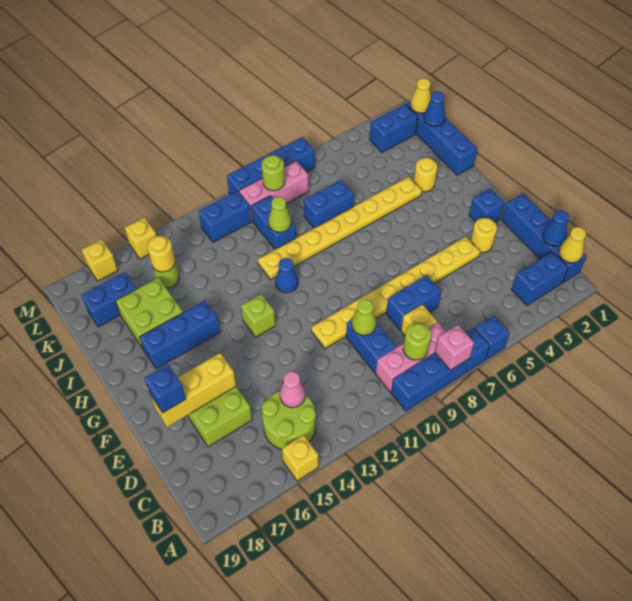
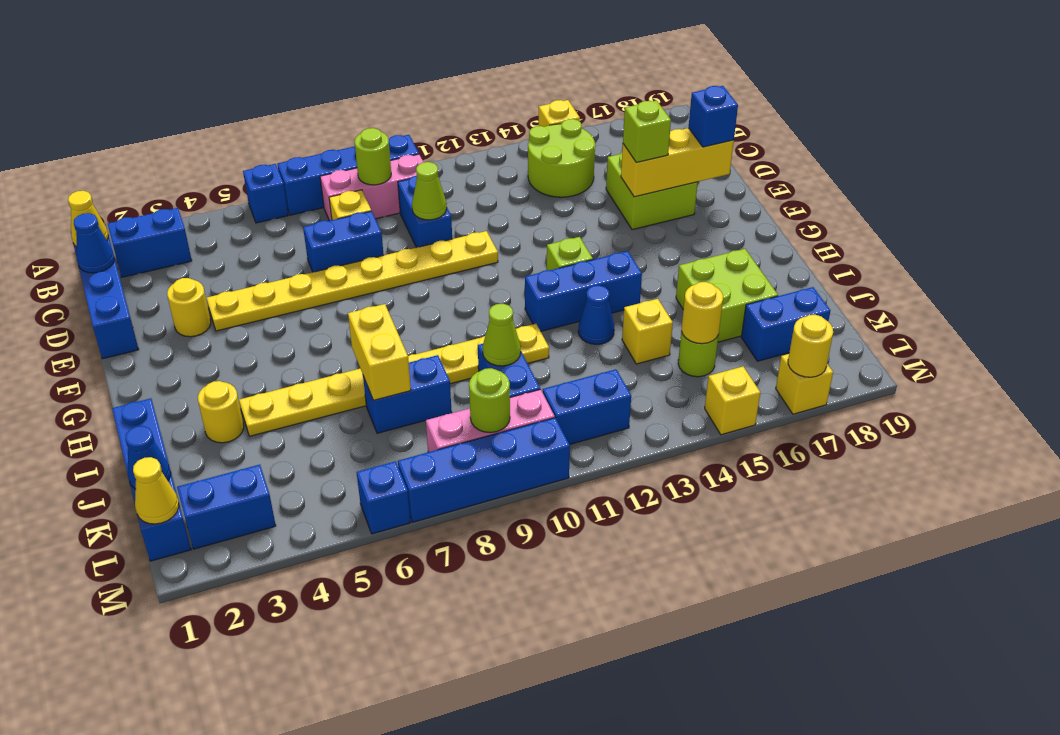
pink 1x1 brick [435,325,474,370] -> none
pink 1x1 cone [280,371,305,408] -> none
none -> lime 1x1 brick [623,100,671,163]
blue 1x1 brick [469,189,504,222] -> blue 1x1 brick moved to [357,461,411,534]
blue 1x1 cone [275,258,298,293] -> blue 1x1 cone moved to [578,285,614,344]
blue 1x3 brick [140,300,220,369] -> blue 1x3 brick moved to [525,251,642,331]
none -> yellow 1x2 brick [348,304,411,400]
none -> yellow 1x1 brick [622,299,673,364]
none -> yellow 1x1 round brick [788,315,833,377]

